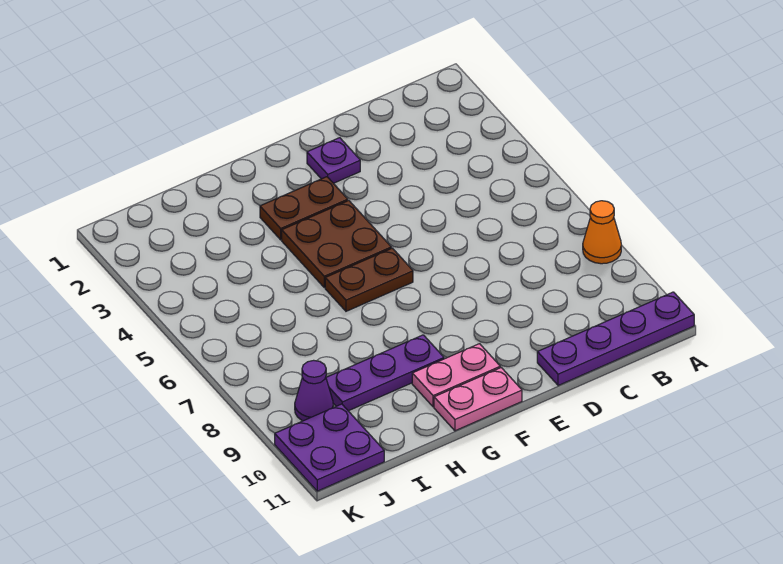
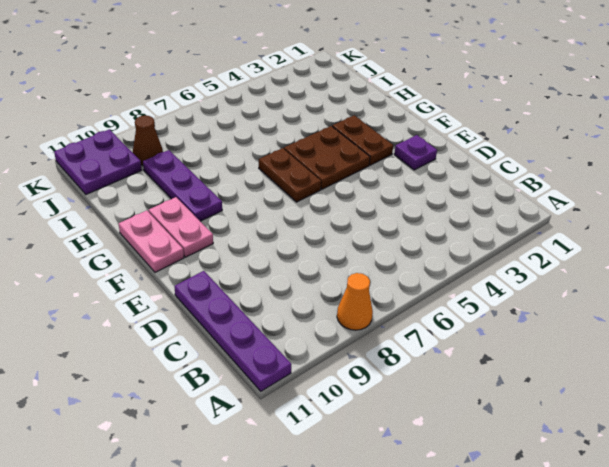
purple 1x1 cone [295,360,333,421] -> brown 1x1 cone [133,115,163,166]

